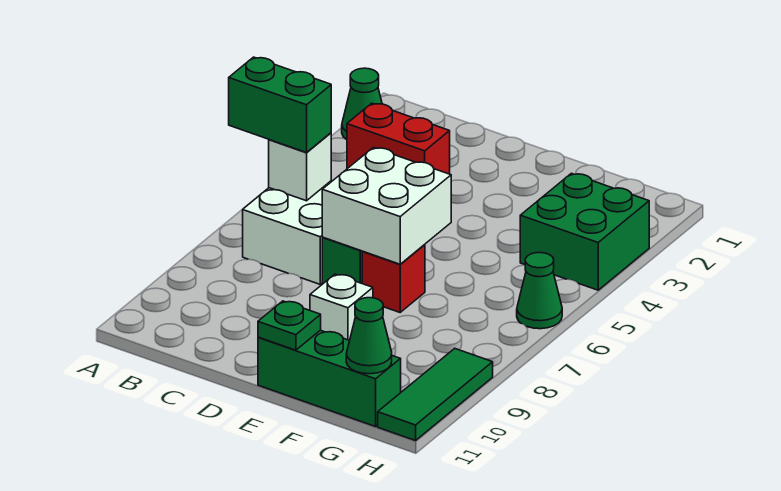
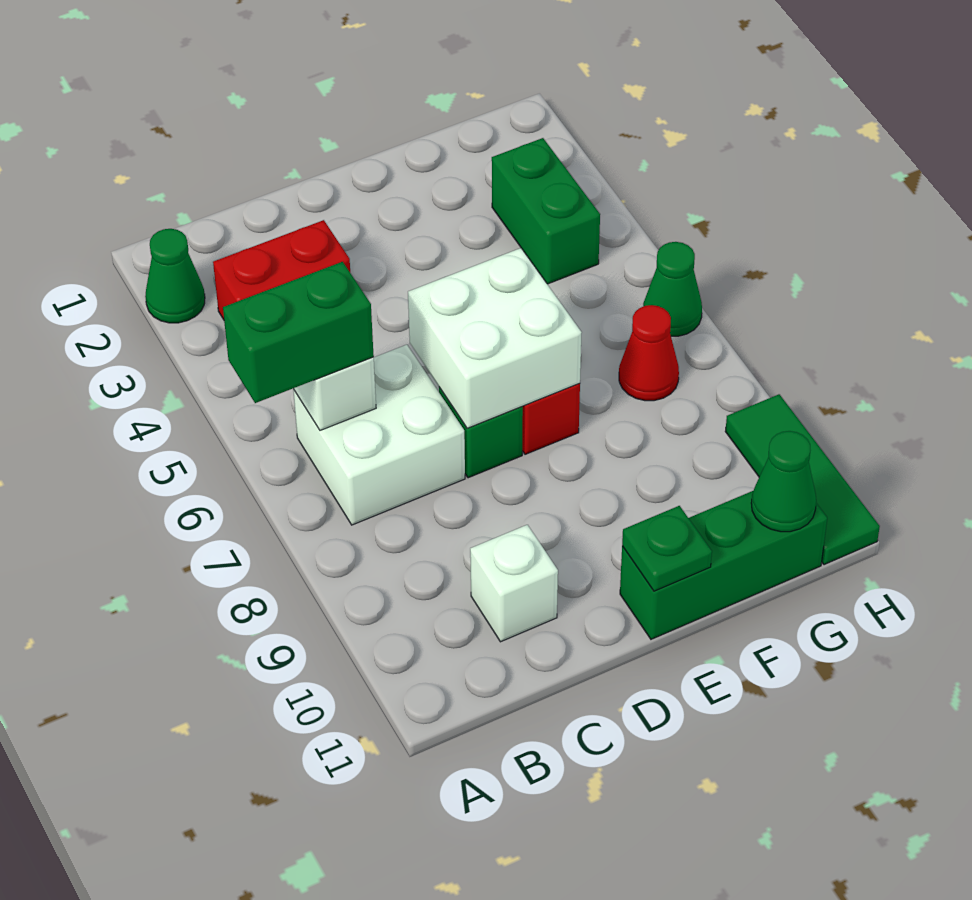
white 1x1 brick [310,274,373,341] -> white 1x1 brick moved to [470,525,558,642]
green 2x2 brick [520,173,649,290] -> green 1x2 brick [492,138,600,284]
none -> red 1x1 cone [619,305,679,401]

